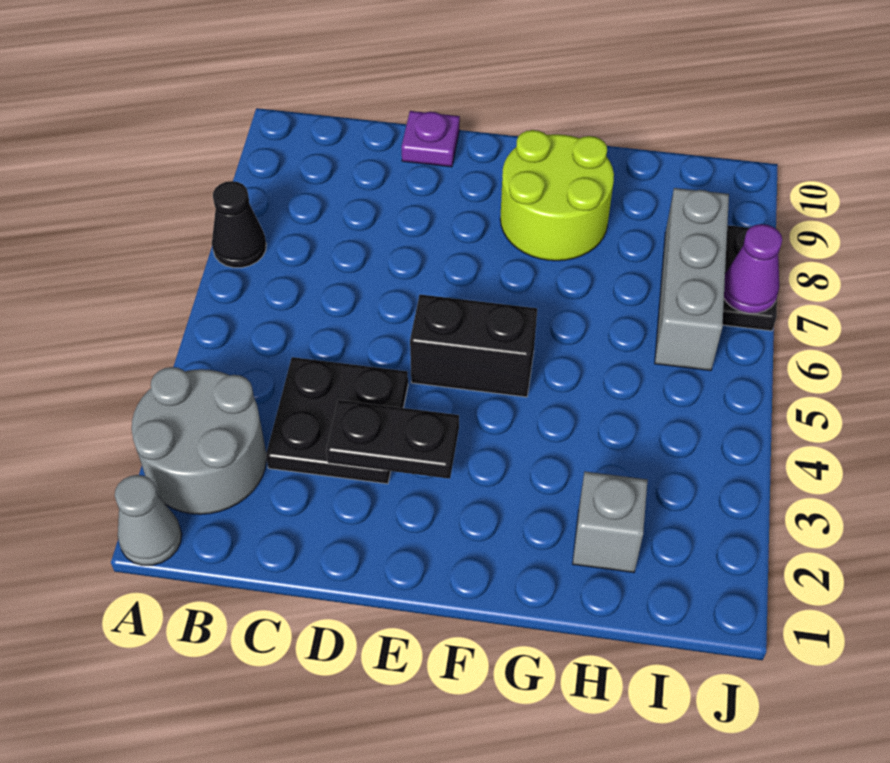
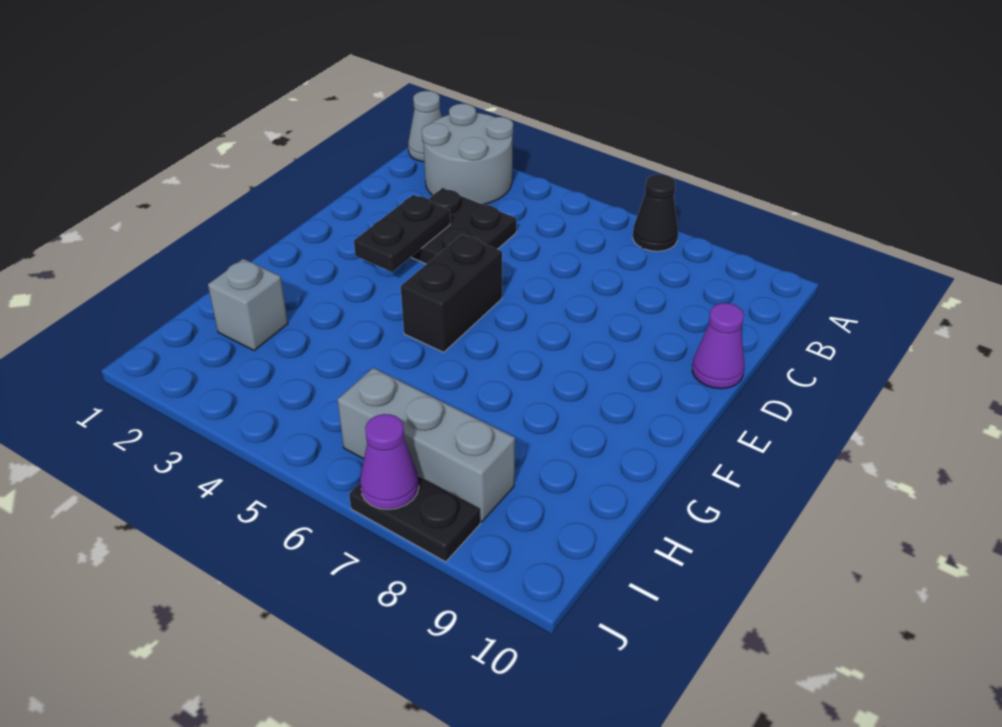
purple 1x1 plate [402,111,460,167] -> purple 1x1 cone [692,303,745,389]
lime 2x2 round brick [500,130,614,261] -> none

